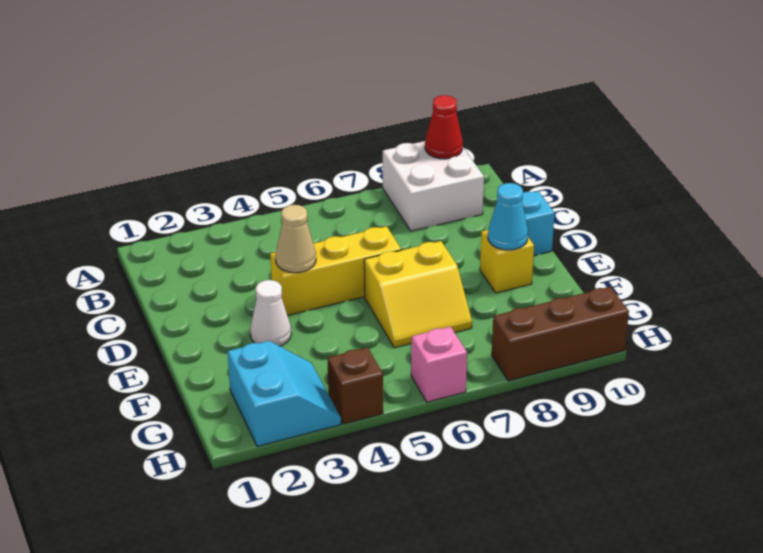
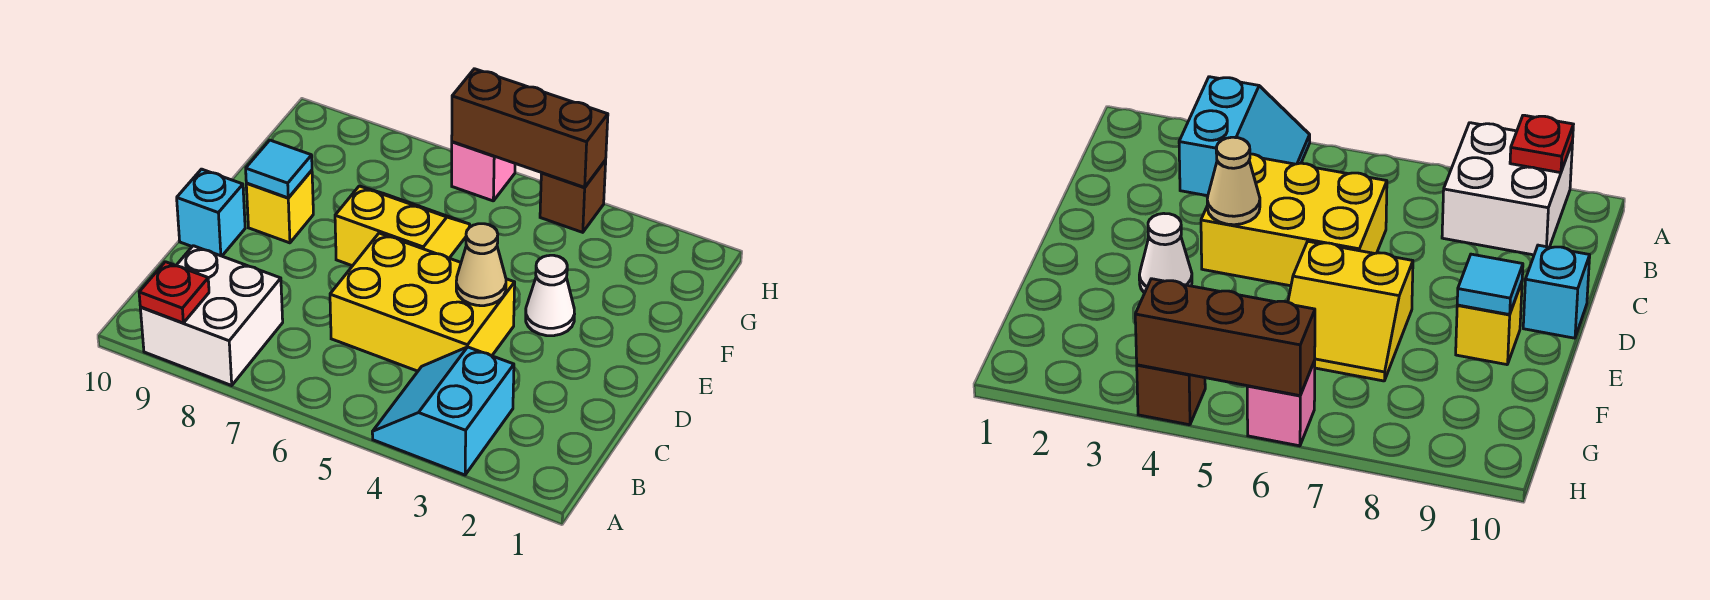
red 1x1 cone [425,95,463,159] -> red 1x1 plate [139,262,209,323]
yellow 1x3 brick [270,226,401,315] -> yellow 2x3 brick [330,233,515,371]
cyan 1x1 cone [488,183,528,250] -> cyan 1x1 tile [246,140,312,198]
cyan 2x2 slope [228,341,341,447] -> cyan 2x2 slope moved to [372,347,514,475]
brown 1x3 brick [492,287,629,381] -> brown 1x3 brick moved to [452,69,608,187]

